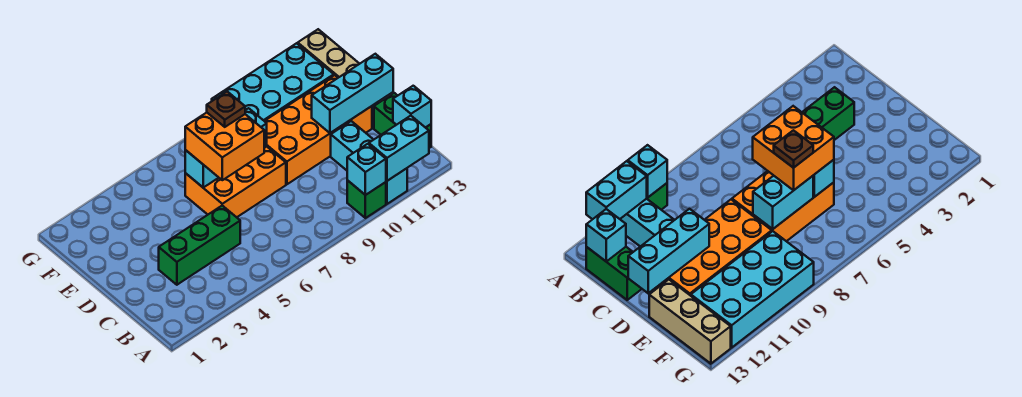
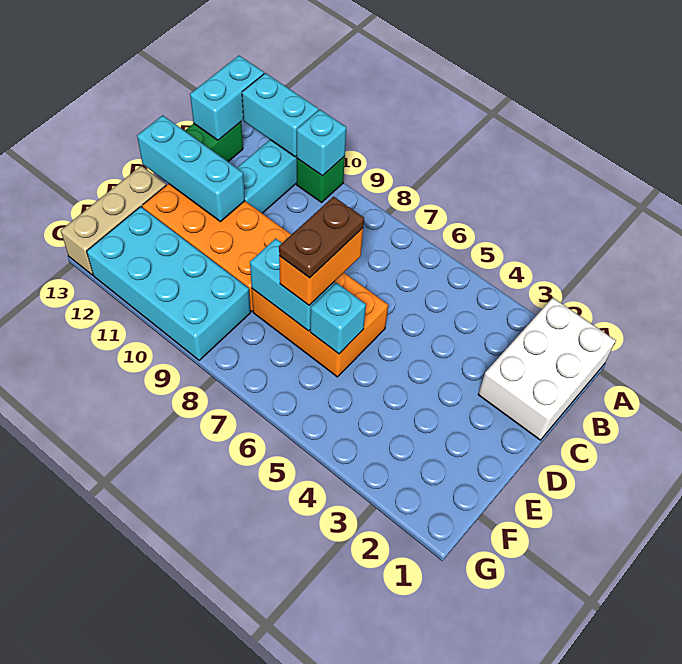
none -> white 2x3 brick [478,298,616,440]
cyan 1x1 brick [393,86,431,127] -> cyan 1x2 brick [190,56,264,140]
green 1x3 brick [159,206,240,285] -> none
orange 2x2 brick [185,113,264,180] -> orange 1x2 brick [279,228,363,305]
brown 1x1 plate [207,92,245,127] -> brown 1x2 plate [279,197,364,278]

